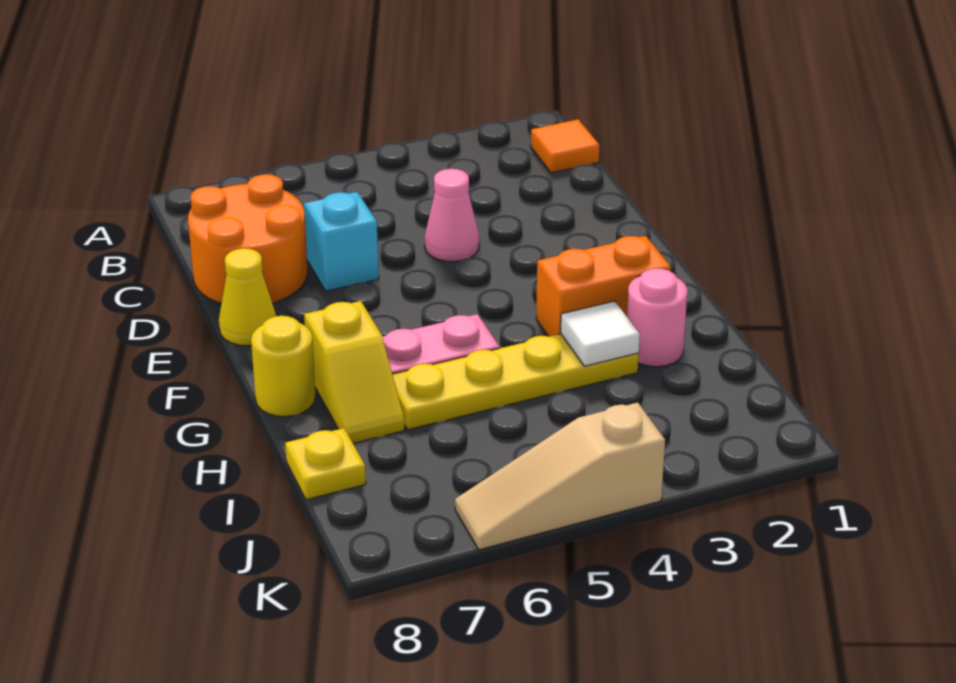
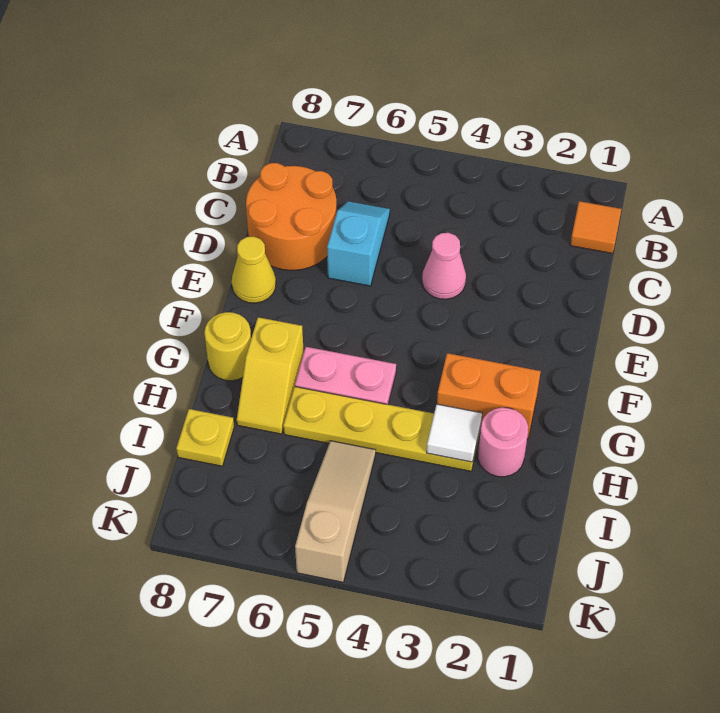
tan 1x3 slope [455,403,665,550] -> tan 1x3 slope turned to [295,441,376,582]

